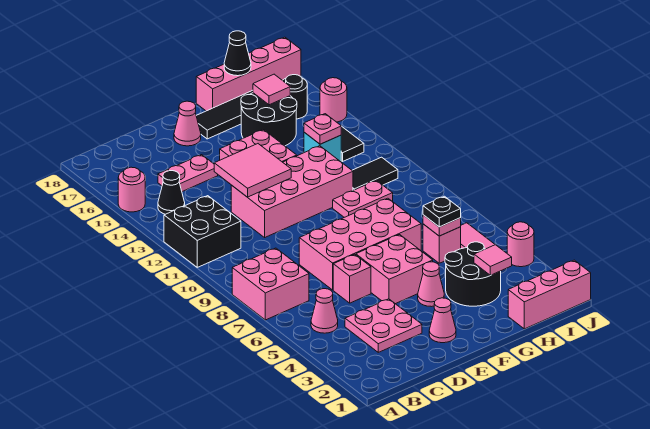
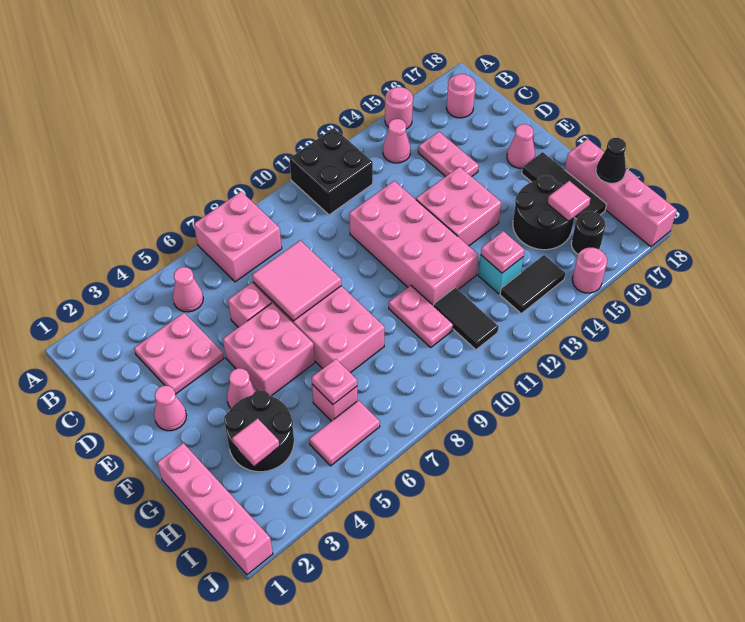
black 1x1 cone [158,171,185,214] -> pink 1x1 cone [383,119,411,163]
pink 2x2 tile [214,144,291,197] -> pink 2x2 tile moved to [252,240,341,321]
pink 1x3 brick [508,260,591,329] -> pink 1x4 brick [157,443,273,575]
black 1x1 plate [423,196,461,227] -> none
pink 1x1 round brick [507,222,534,267] -> pink 1x1 round brick moved to [446,74,476,118]

